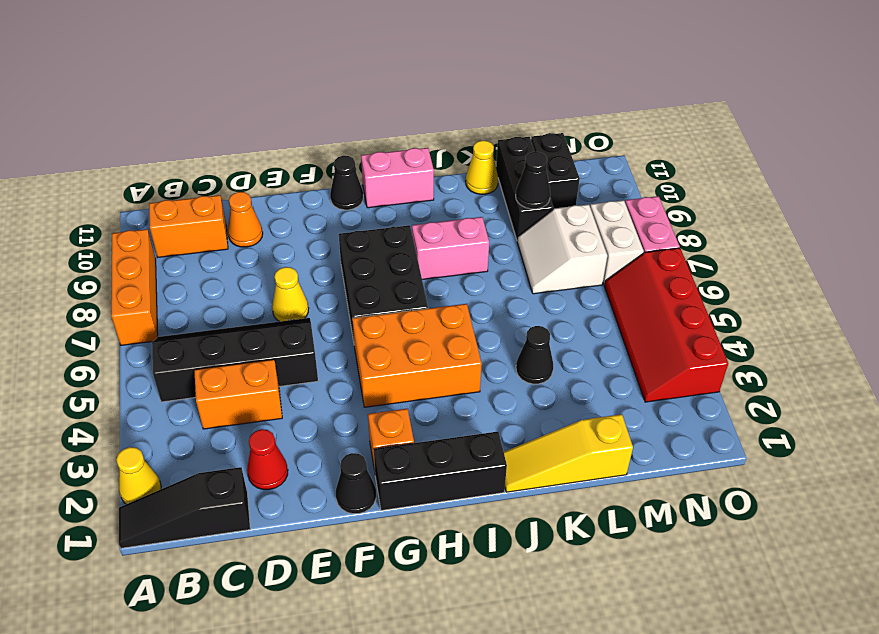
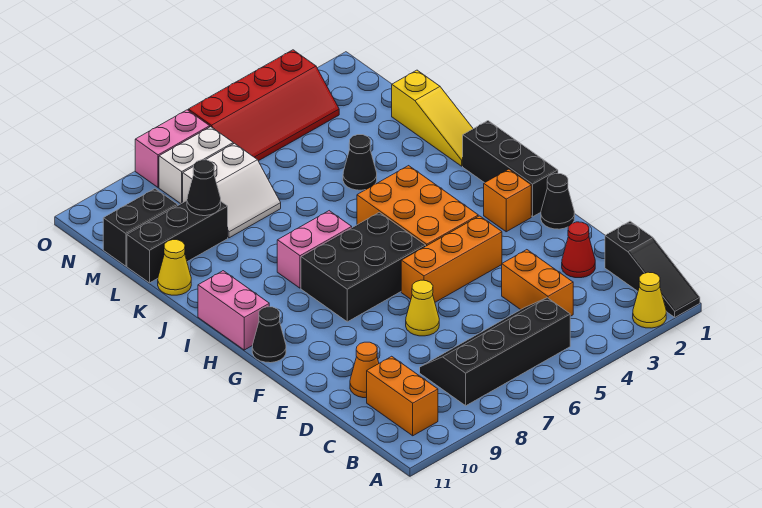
orange 1x3 brick [111,229,158,345] -> orange 1x3 brick moved to [401,216,502,302]
black 2x4 slope [152,318,318,402] -> black 2x4 slope turned to [420,298,570,406]
pink 1x2 brick [412,217,489,280] -> pink 1x2 brick turned to [277,211,352,288]

